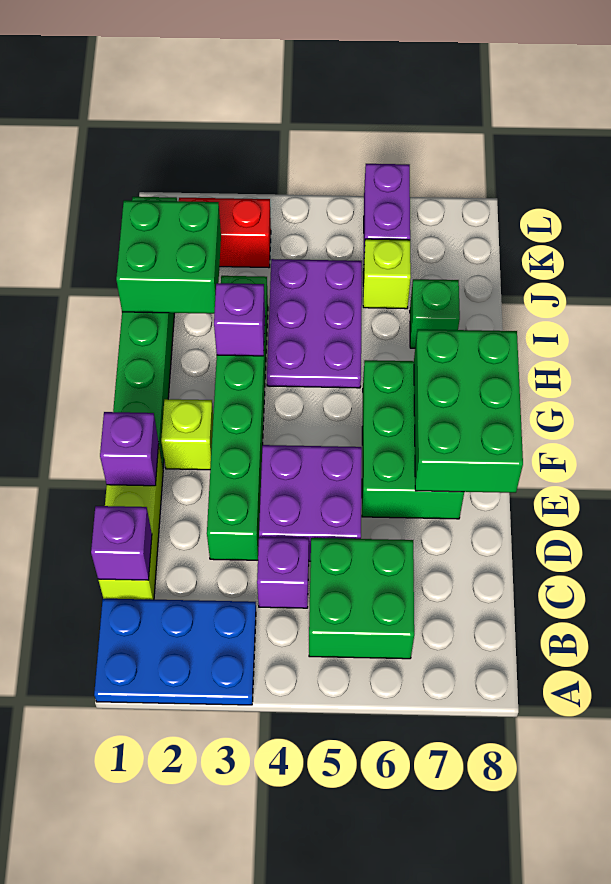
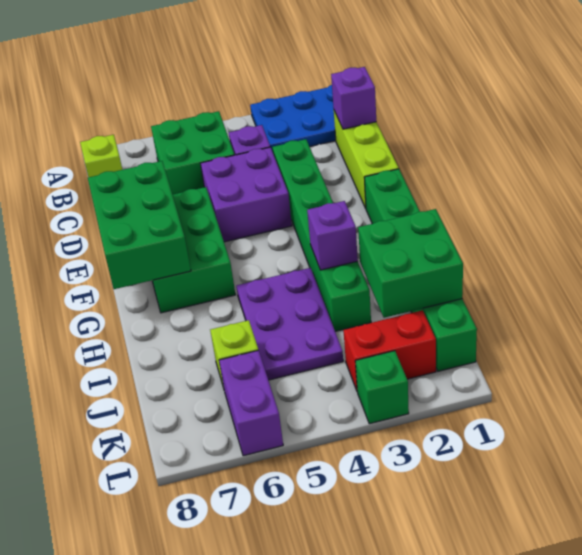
purple 1x1 brick [100,412,159,486] -> none
lime 1x1 brick [161,399,213,470] -> lime 1x1 brick moved to [80,135,122,177]
green 1x1 brick [410,279,460,348] -> green 1x1 brick moved to [355,351,409,424]

